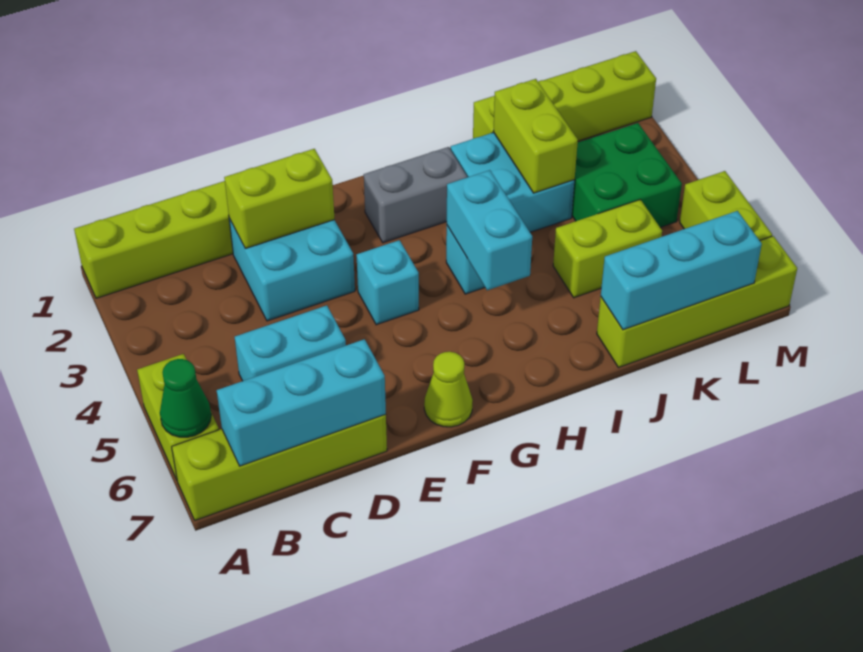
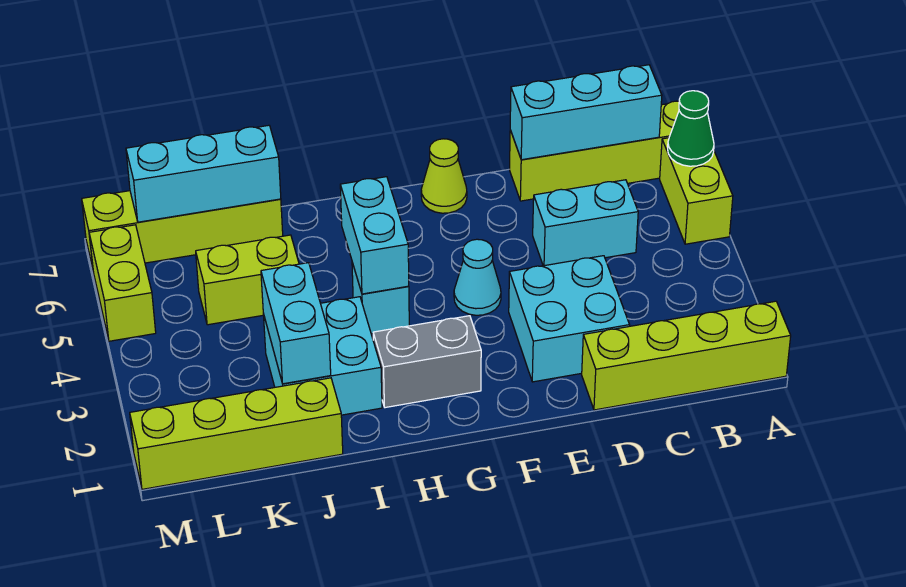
lime 1x2 brick [224,149,335,249] -> none
cyan 1x1 brick [356,240,419,325] -> cyan 1x1 cone [454,239,501,315]
lime 1x2 brick [493,79,578,193] -> cyan 1x2 brick [261,263,331,384]
green 2x2 brick [572,123,682,227] -> none

